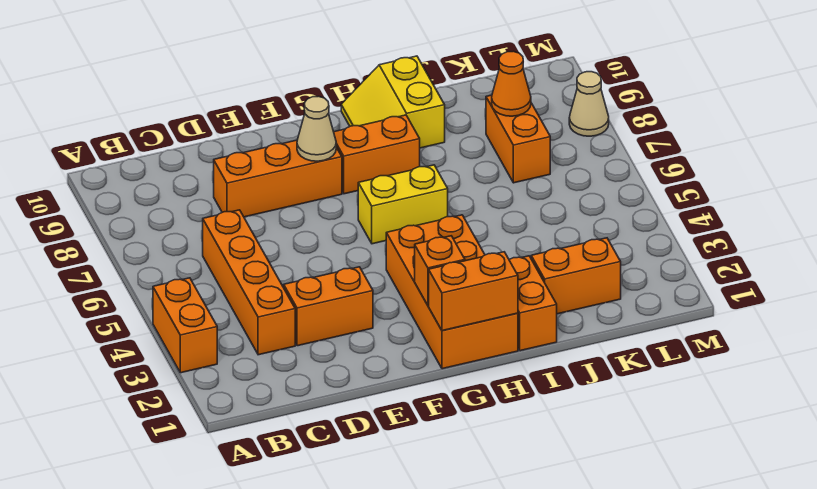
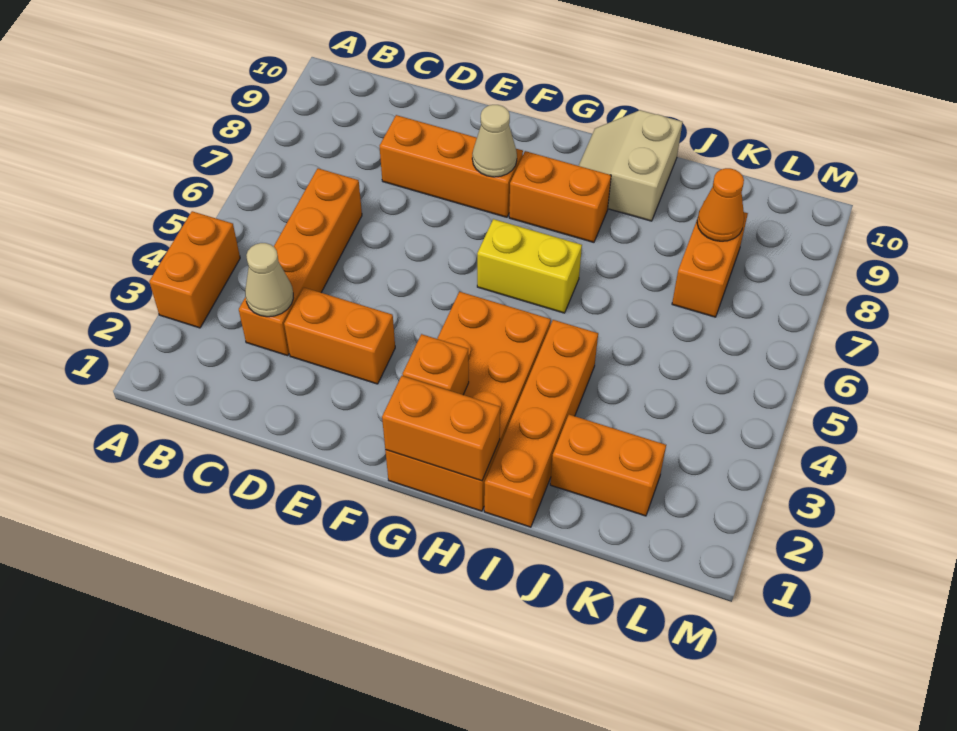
yellow 2x2 slope [341,56,445,148] -> tan 2x2 slope [579,110,682,221]
orange 1x2 brick [509,256,557,351] -> orange 1x4 brick [484,320,598,527]
tan 1x1 cone [569,72,609,136] -> tan 1x1 cone moved to [245,243,293,317]

